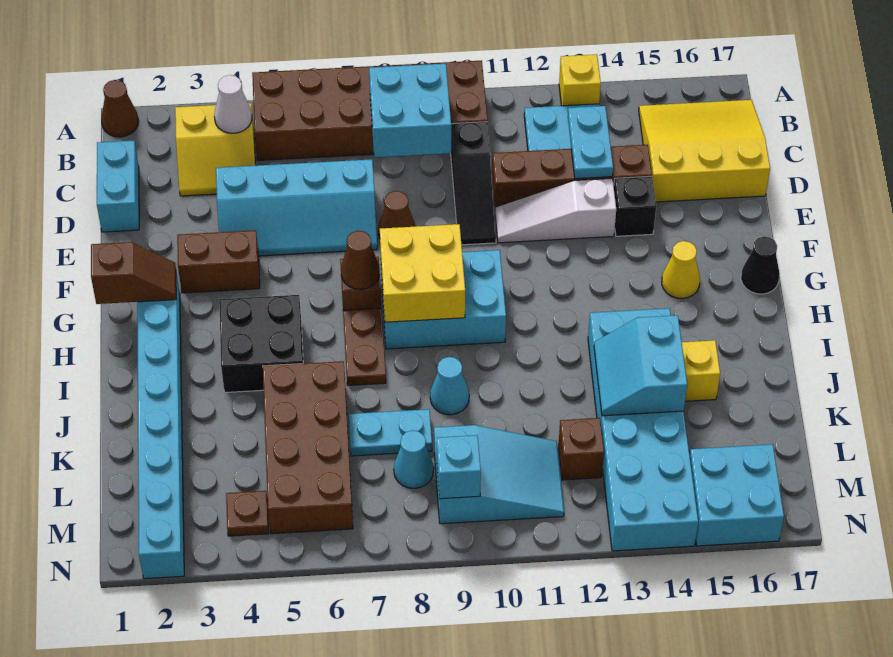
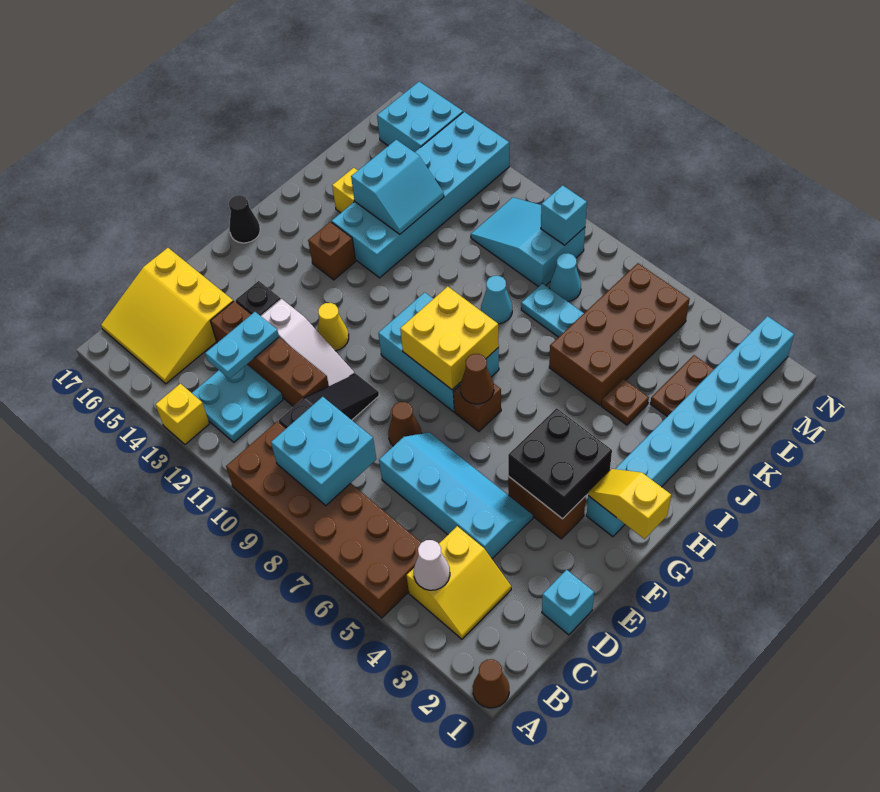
yellow 2x2 slope [175,103,255,196] -> yellow 2x2 slope turned to [407,526,511,639]
cyan 1x2 brick [97,141,139,232] -> cyan 1x1 brick [542,570,594,635]
brown 1x2 slope [91,242,176,304] -> yellow 1x2 slope [588,469,671,539]
yellow 1x1 cone [662,241,700,299] -> yellow 1x1 cone moved to [317,303,349,351]
black 2x2 brick [219,295,303,392] -> black 2x2 brick moved to [508,408,612,519]
brown 1x2 plate [343,308,386,386] -> brown 1x2 plate moved to [650,355,714,416]
brown 1x1 brick [558,418,604,480] -> brown 1x1 brick moved to [308,222,356,280]
brown 1x1 plate [226,491,269,536] -> brown 1x1 plate moved to [601,379,649,425]

